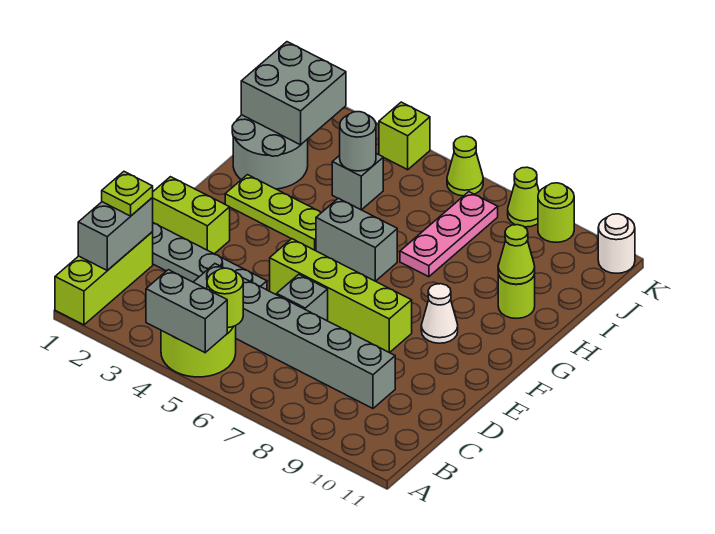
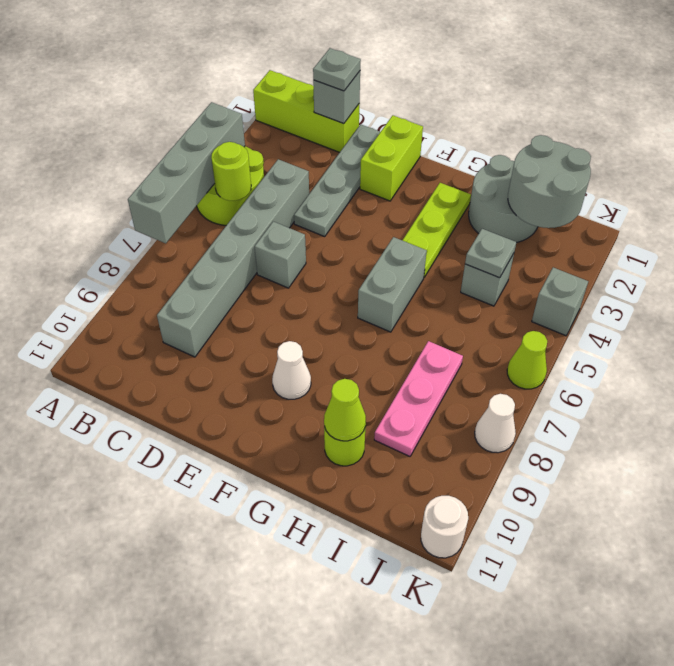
grey 1x2 brick [146,270,227,353] -> grey 1x4 brick [128,102,245,243]
grey 1x2 brick [78,198,153,270] -> grey 1x1 brick [313,71,360,124]
lime 1x1 plate [102,172,153,216] -> grey 1x1 plate [313,48,361,91]
lime 1x4 brick [270,239,412,353] -> none
pink 1x3 plate [400,192,498,277] -> pink 1x3 plate turned to [374,341,463,456]
grey 2x2 brick [241,42,346,145] -> grey 2x2 round brick [508,135,591,228]
grey 1x1 round brick [340,112,376,171] -> grey 1x1 plate [465,229,516,278]
lime 1x1 brick [379,102,430,170] -> grey 1x1 brick [532,267,588,336]
lime 1x1 cone [508,167,539,227] -> white 1x1 cone [475,394,516,453]
lime 1x1 round brick [538,183,574,242] -> none

